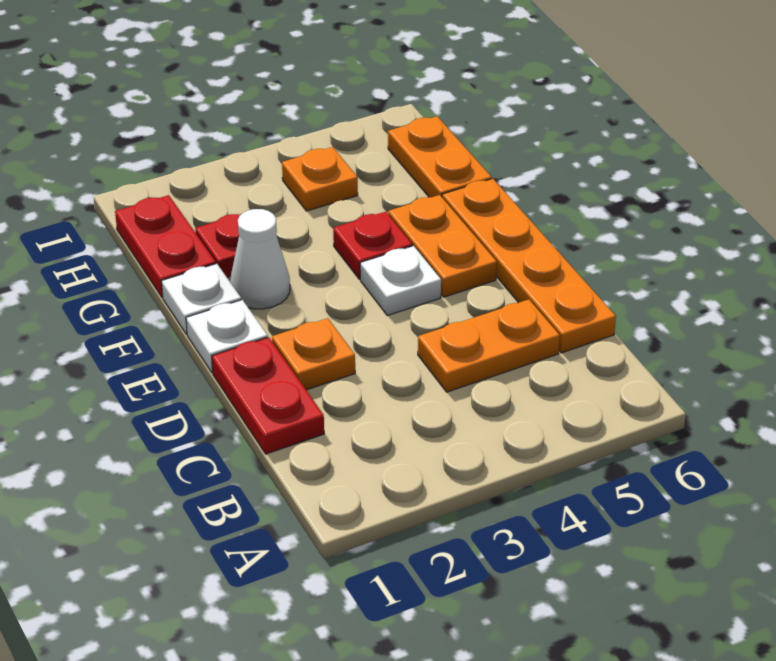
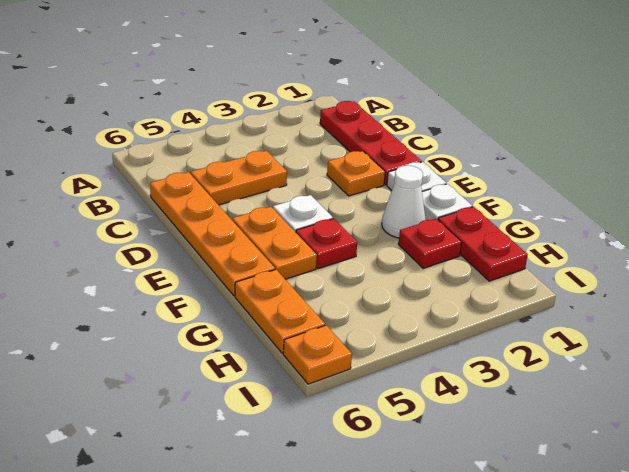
red 1x2 plate [212,337,324,454] -> red 1x3 plate [320,101,422,185]
orange 1x1 plate [282,147,358,211] -> orange 1x1 plate moved to [283,325,352,384]

